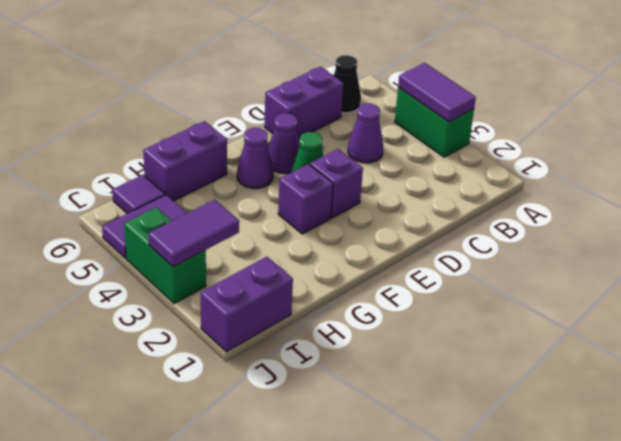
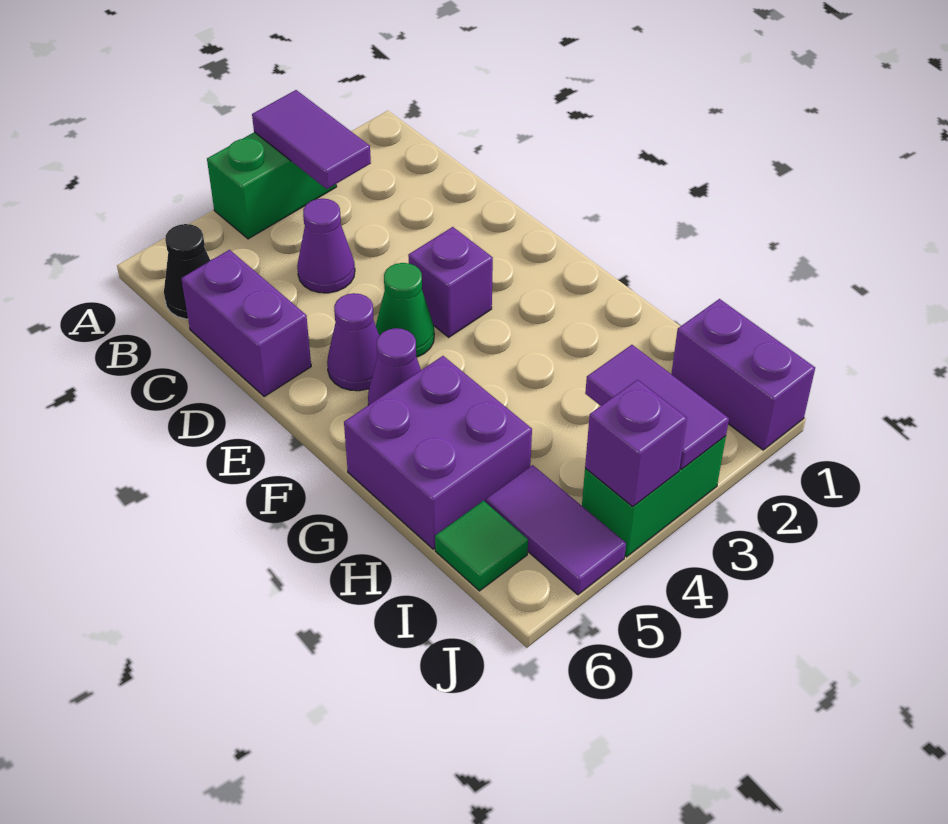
purple 1x2 tile [398,63,476,122] -> purple 1x2 tile turned to [252,90,371,189]
purple 1x1 brick [278,164,333,234] -> purple 1x1 brick moved to [585,380,687,506]
purple 1x2 brick [143,121,227,201] -> purple 2x2 brick [344,356,532,549]
purple 1x1 tile [112,175,165,214] -> green 1x1 tile [435,501,528,591]

